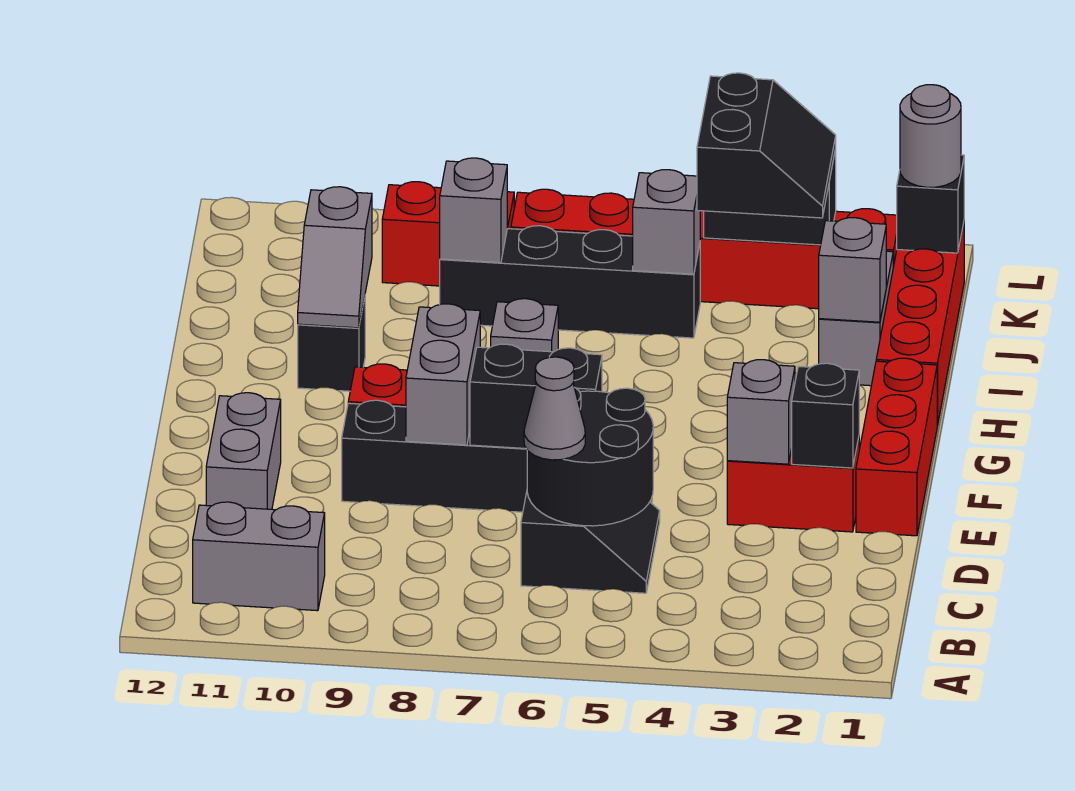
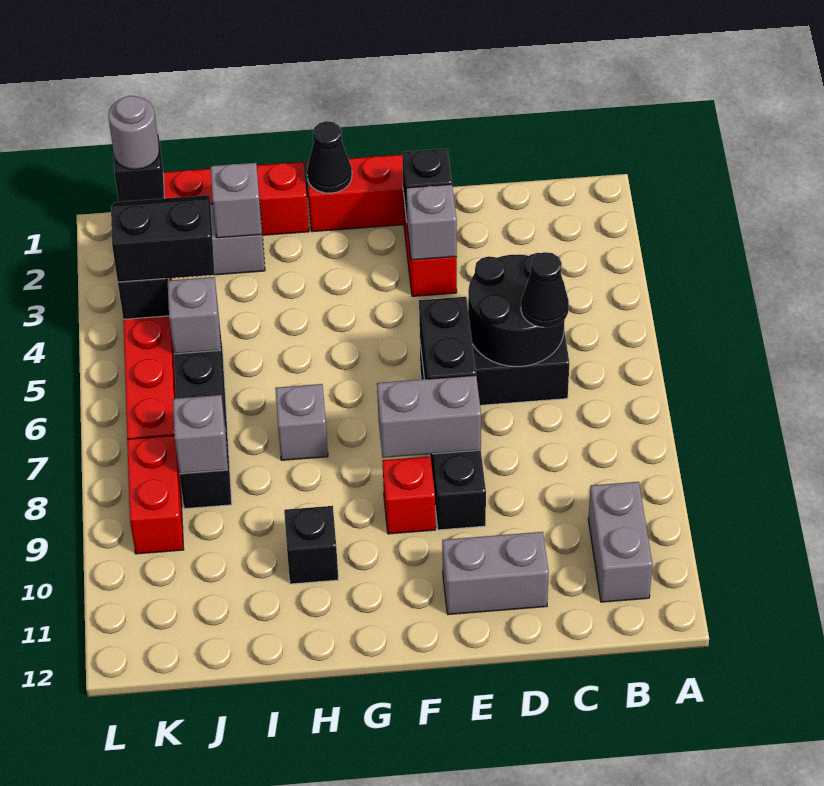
grey 1x1 cone [524,357,585,460] -> black 1x1 cone [521,252,569,327]
none -> black 1x1 cone [307,121,352,193]
grey 1x2 slope [298,187,372,328] -> none

